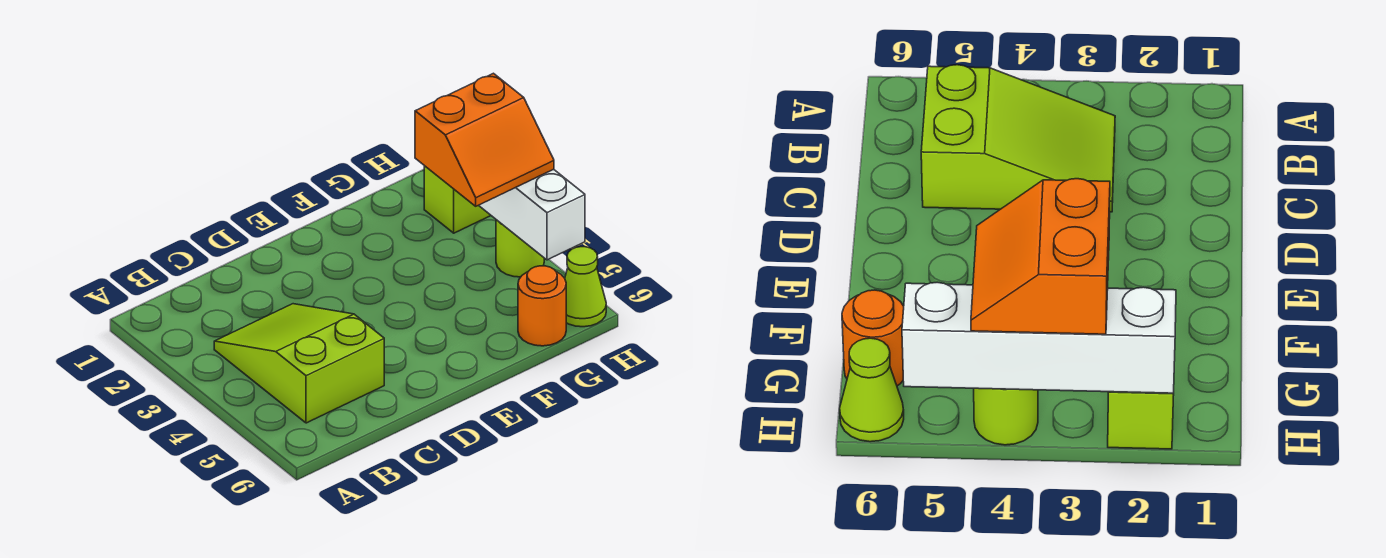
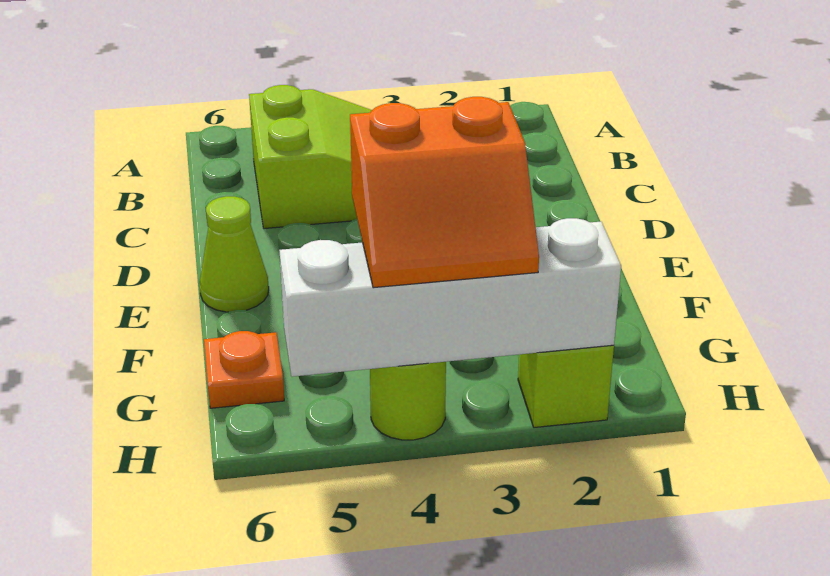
orange 2x2 slope [415,73,554,206] -> orange 2x2 slope turned to [350,97,539,288]
orange 1x1 round brick [518,266,566,346] -> orange 1x1 plate [204,331,284,408]
lime 1x1 cone [565,247,606,327] -> lime 1x1 cone moved to [200,196,269,312]

